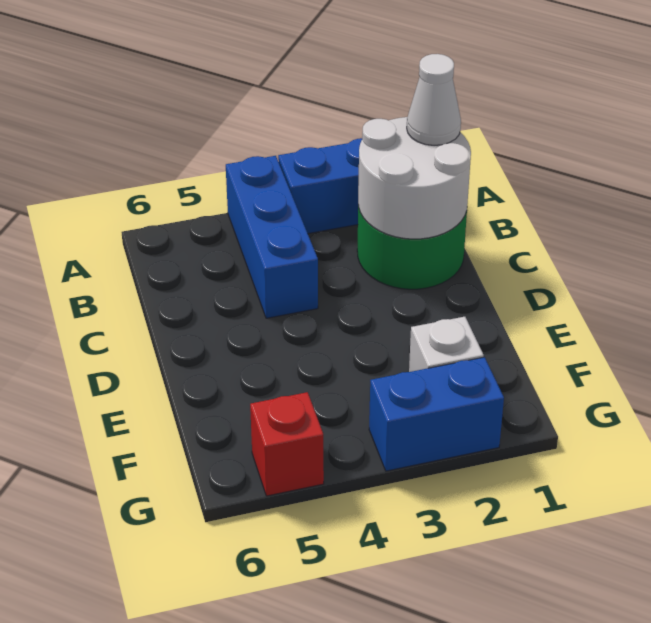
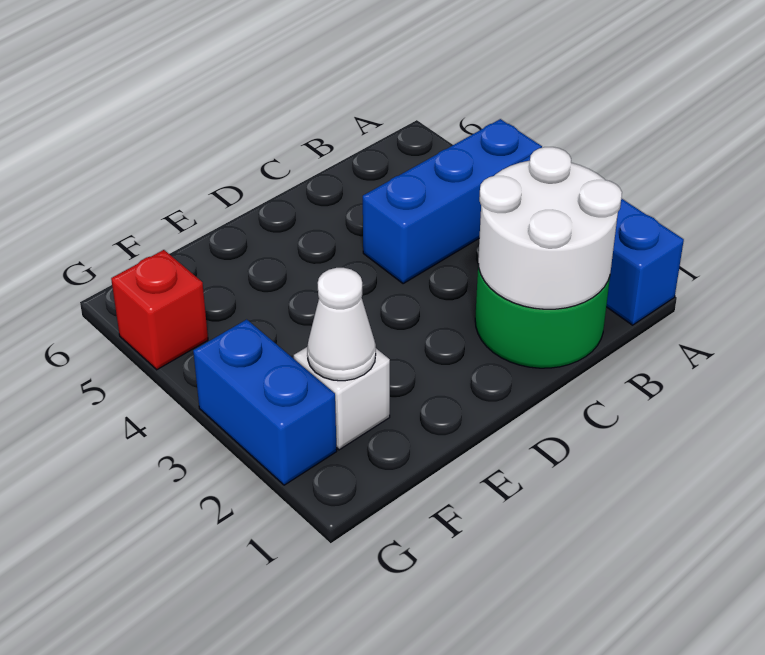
white 1x1 cone [407,54,461,145] -> white 1x1 cone moved to [307,268,376,381]

